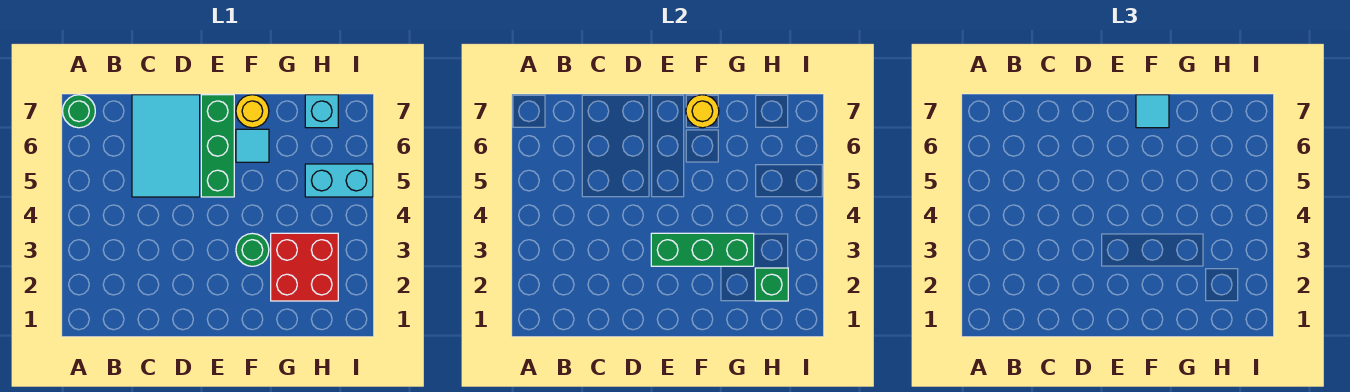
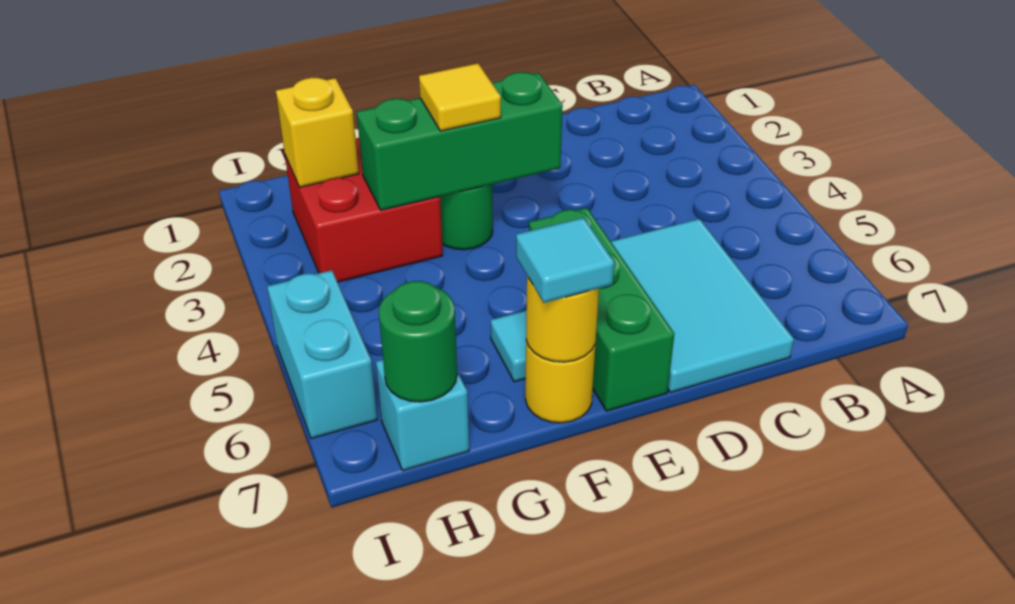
green 1x1 round brick [63,95,95,128] -> green 1x1 round brick moved to [379,281,457,402]
none -> yellow 1x1 tile [419,63,501,131]
green 1x1 brick [755,268,788,301] -> yellow 1x1 brick [276,78,359,187]
cyan 1x2 brick [305,164,373,197] -> cyan 1x2 brick turned to [267,270,377,439]

